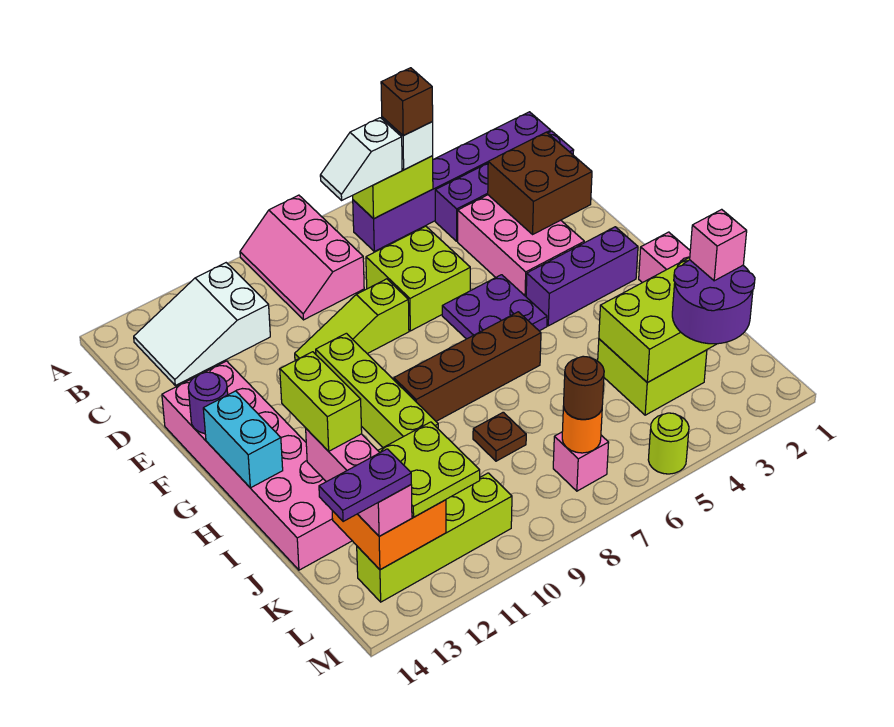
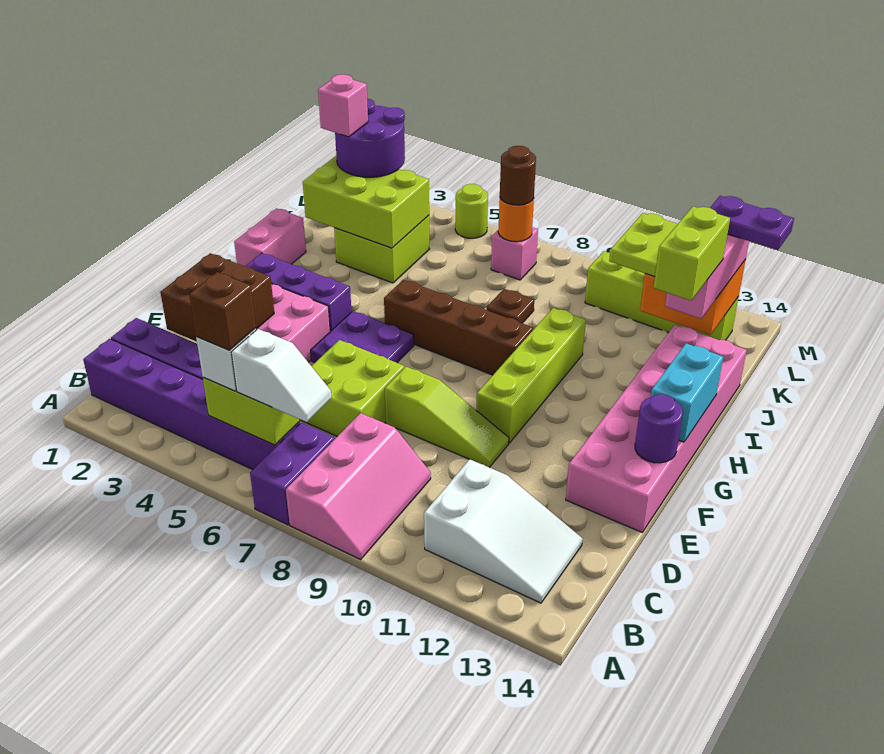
none -> purple 1x2 brick [250,423,335,525]

